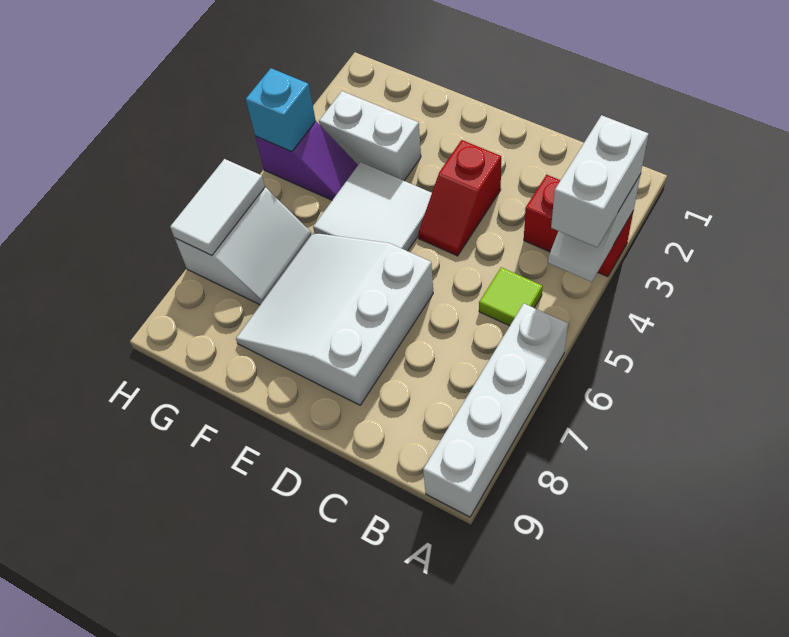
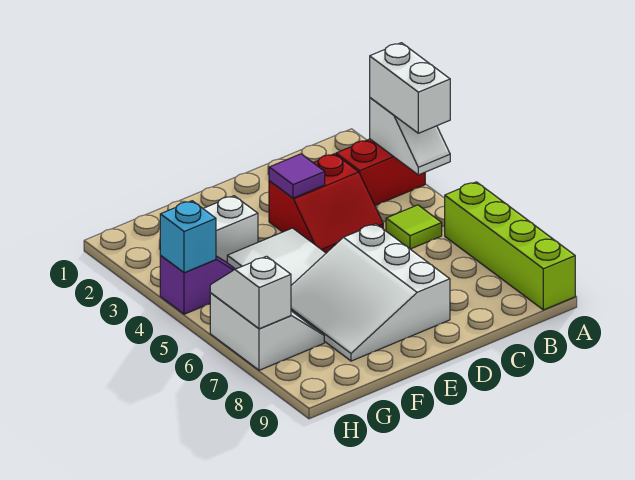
white 1x4 brick [423,304,568,517] -> lime 1x4 brick [445,182,575,310]
red 1x2 slope [418,140,501,256] -> red 2x2 slope [269,154,383,253]
none -> purple 1x1 tile [269,154,325,198]
white 1x2 tile [170,159,265,255] -> white 1x2 slope [210,256,291,329]

